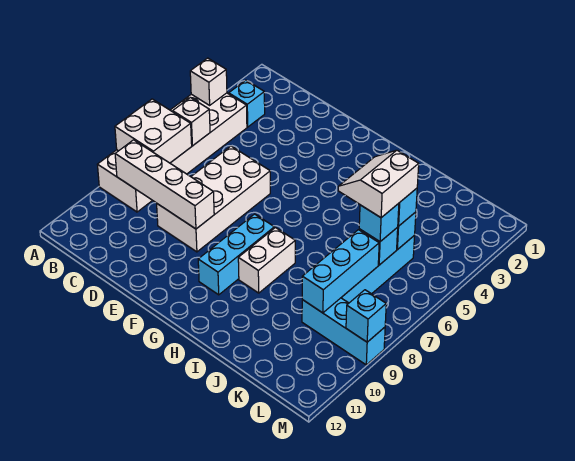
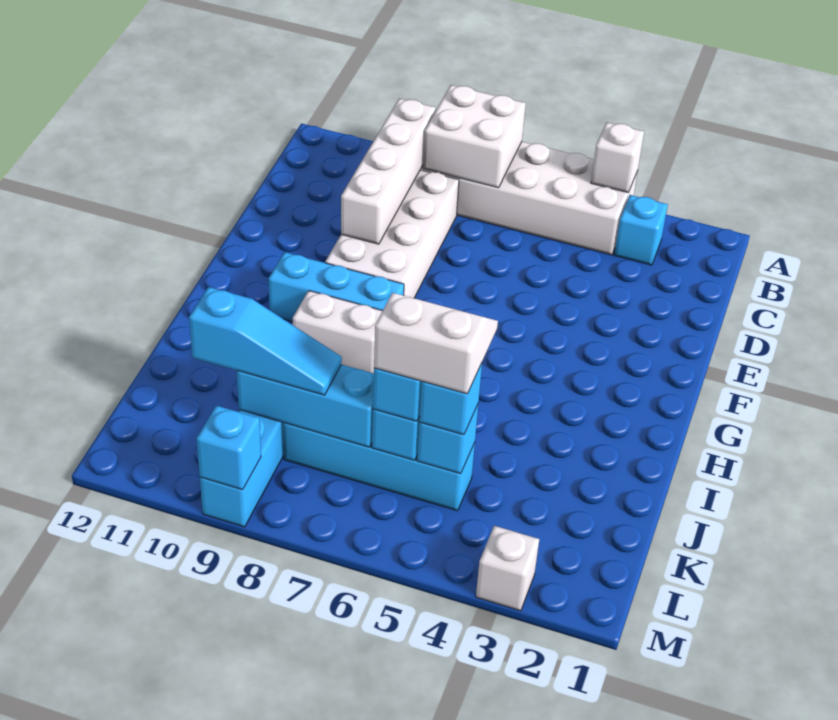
white 1x1 brick [173,98,210,146] -> white 1x1 brick moved to [476,526,539,611]
white 2x4 brick [157,146,270,252] -> white 2x4 brick turned to [325,170,459,298]
none -> cyan 1x3 slope [189,287,342,395]

